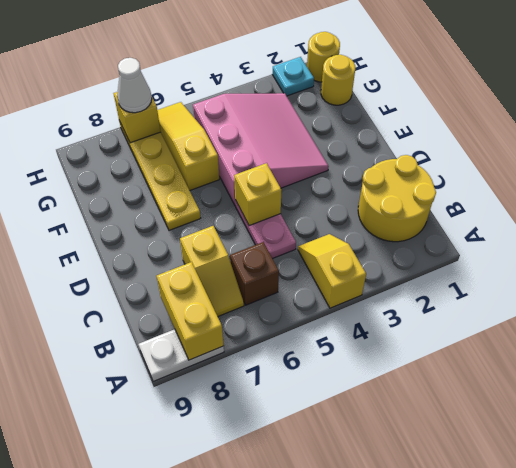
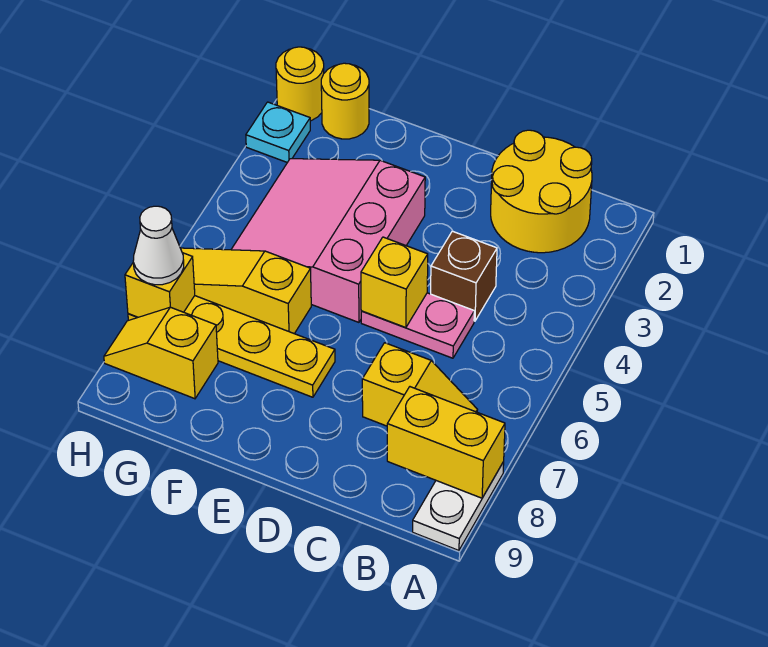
yellow 1x2 slope [298,234,366,308] -> yellow 1x2 slope moved to [104,307,218,399]
brown 1x1 brick [230,242,279,305] -> brown 1x1 brick moved to [431,231,497,321]
pink 3x3 slope [193,93,329,205] -> pink 3x3 slope turned to [231,159,425,322]

